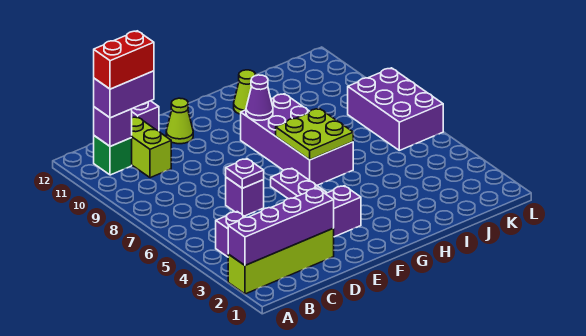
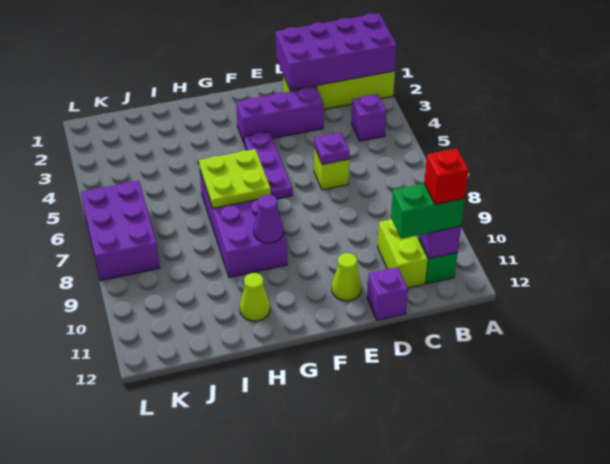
purple 1x4 brick [228,188,334,265] -> purple 2x4 brick [276,13,397,90]
purple 1x2 brick [94,71,154,118] -> green 1x2 brick [391,183,465,239]
red 1x2 brick [94,31,154,89] -> red 1x1 brick [424,148,469,205]
purple 1x1 brick [226,177,264,216] -> lime 1x1 brick [314,147,349,190]

